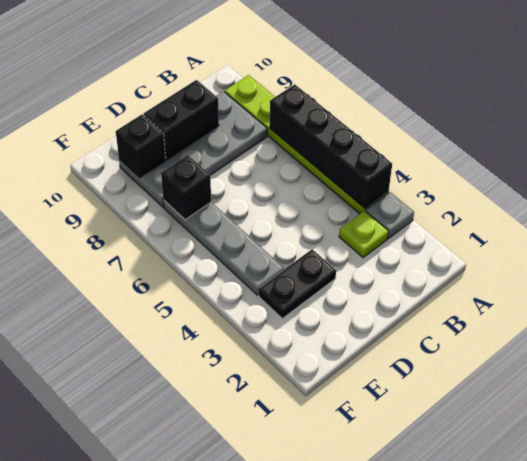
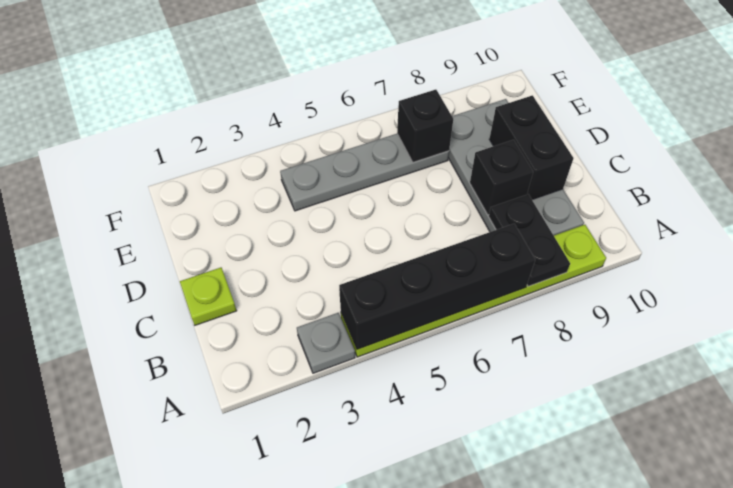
lime 1x1 plate [339,211,389,258] -> lime 1x1 plate moved to [180,268,237,325]
black 1x2 plate [259,249,336,318] -> black 1x2 plate moved to [489,194,570,286]
black 1x1 brick [116,114,166,178] -> black 1x1 brick moved to [470,140,533,215]

